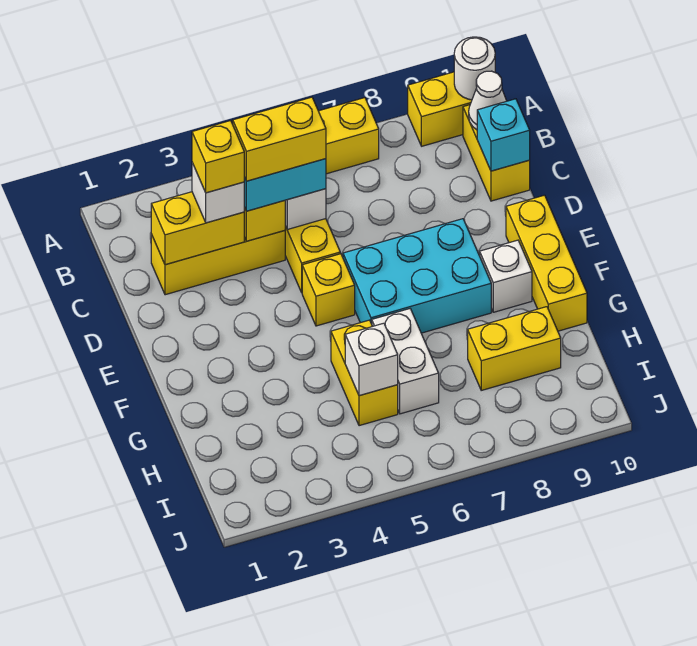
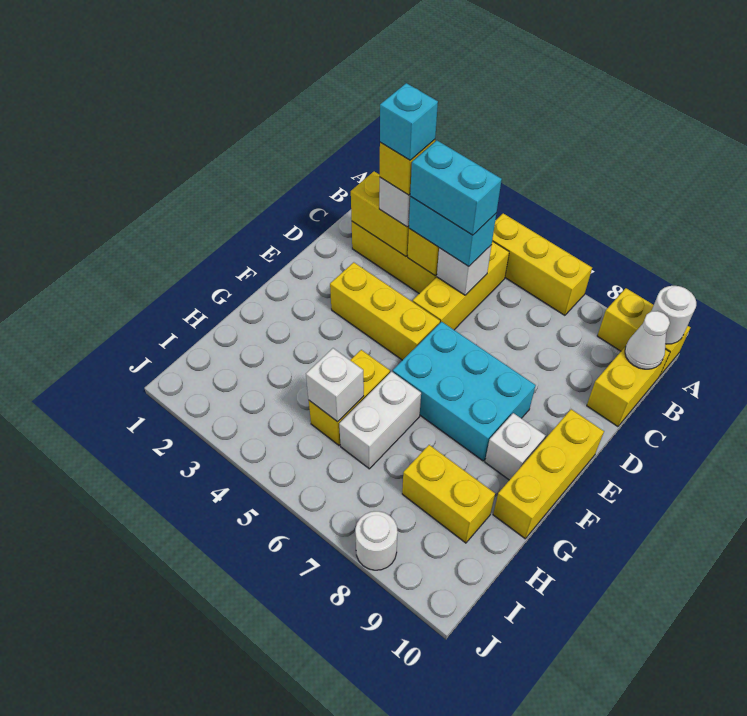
yellow 1x2 brick [233,97,326,181] -> cyan 1x2 brick [410,140,502,235]
cyan 1x1 brick [477,99,530,171] -> cyan 1x1 brick moved to [380,83,438,160]
yellow 1x1 brick [302,254,355,326] -> yellow 1x3 brick [330,262,440,360]
none -> white 1x1 round brick [355,511,398,570]

